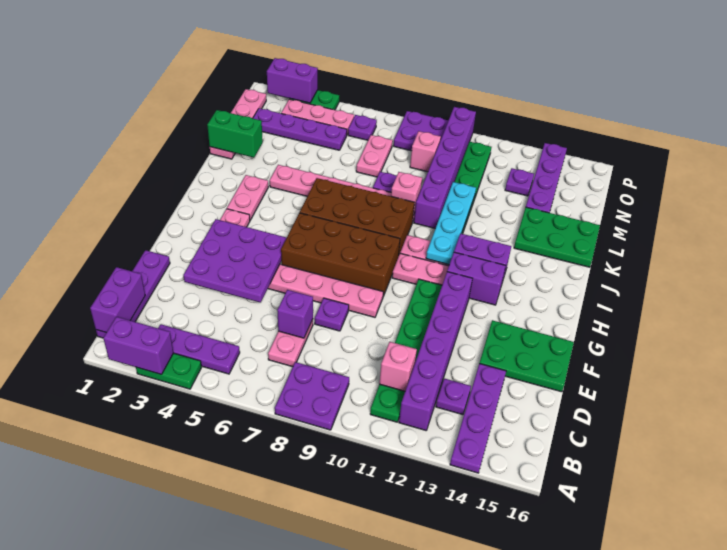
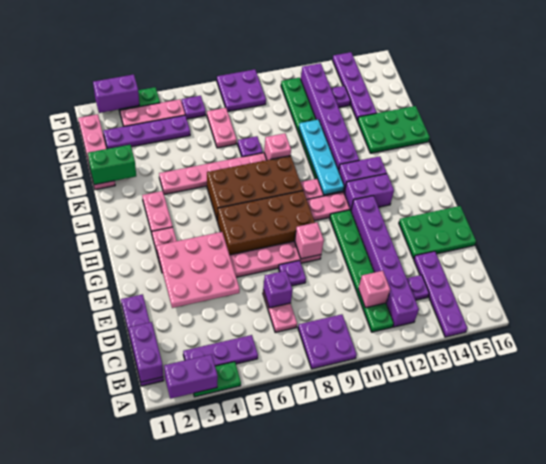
purple 3x3 plate [183,219,287,302] -> pink 3x3 plate [157,232,240,308]
purple 1x6 brick [414,107,476,228] -> purple 1x6 brick moved to [301,63,359,171]
pink 1x1 brick [410,131,441,172] -> pink 1x1 brick moved to [295,222,324,259]

